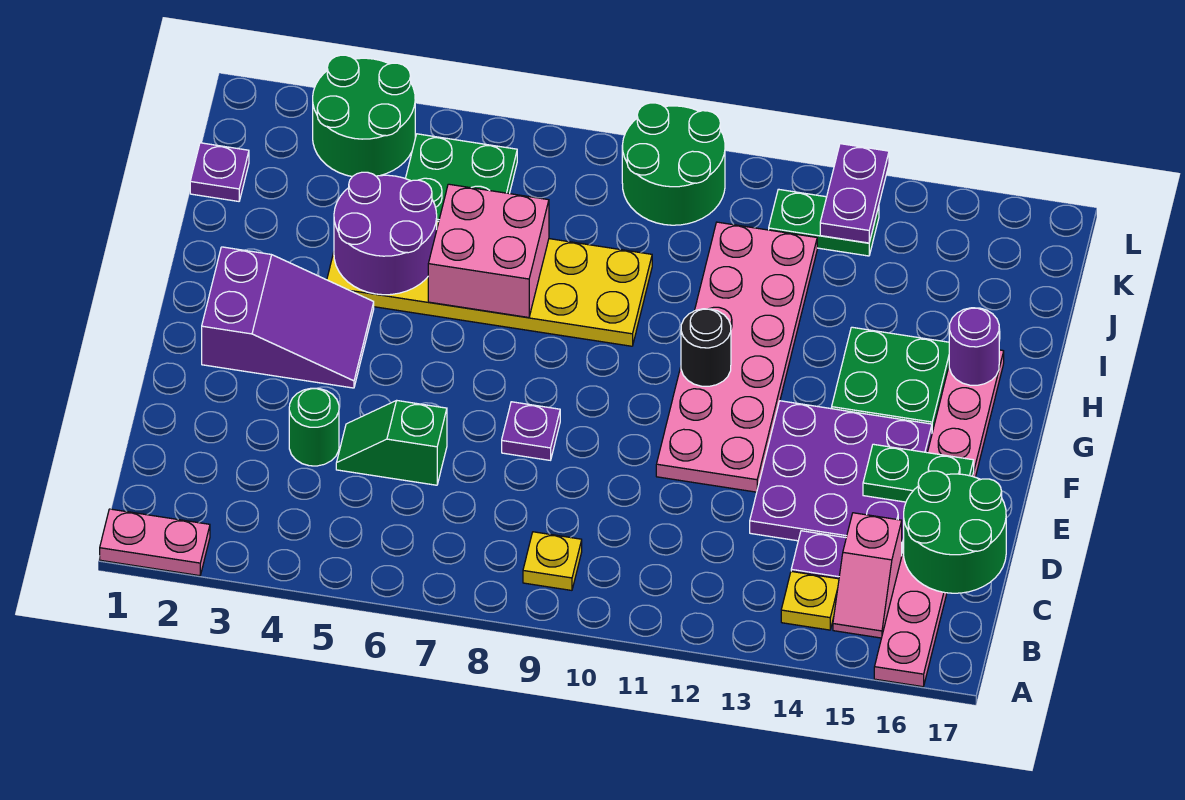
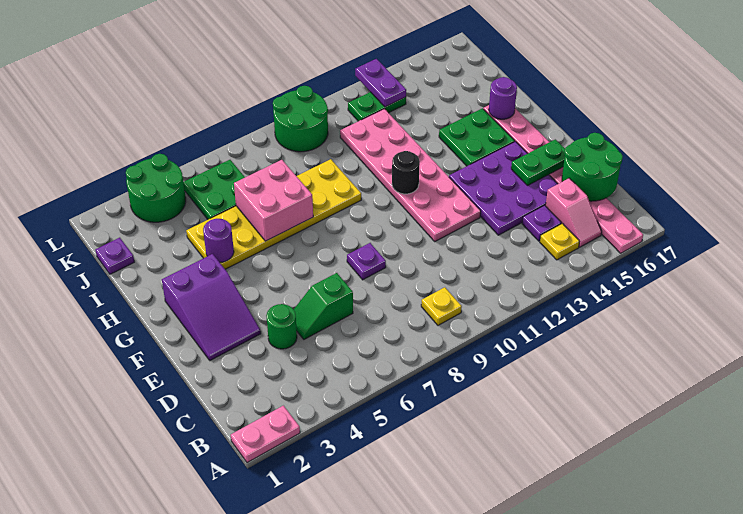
purple 2x3 slope [202,247,374,388] -> purple 2x3 slope turned to [162,254,261,360]
purple 2x2 round brick [334,172,437,295] -> purple 1x1 round brick [203,219,234,262]

